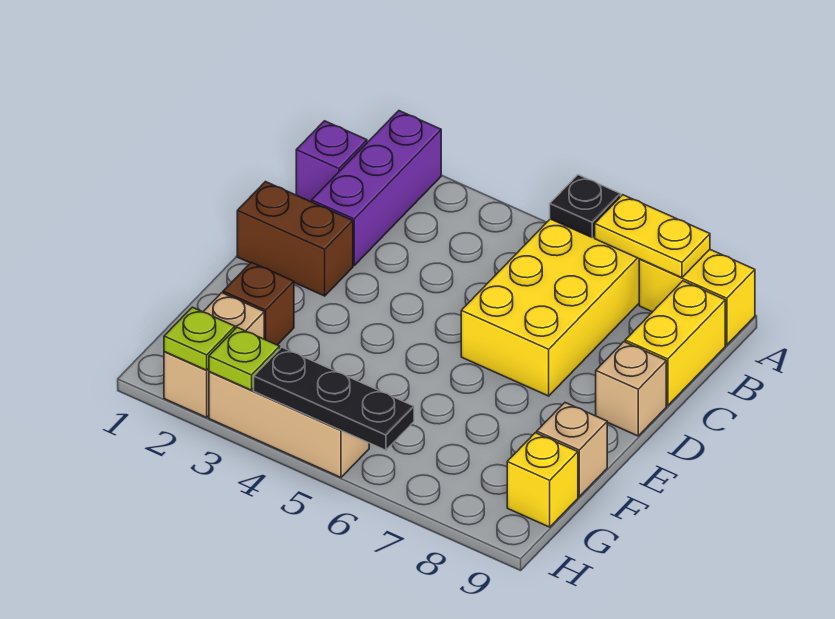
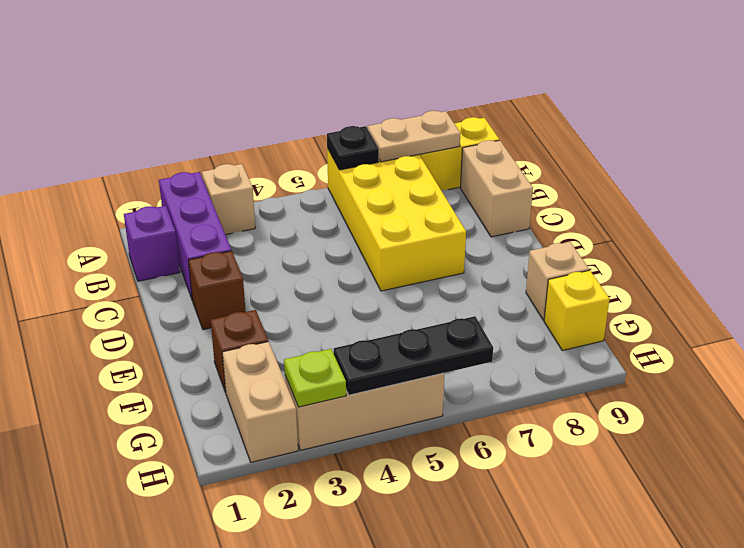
yellow 1x2 plate [595,195,710,278] -> tan 1x2 plate [368,111,460,162]
yellow 1x2 brick [625,281,725,406] -> tan 1x2 brick [461,140,533,237]
brown 1x2 brick [237,182,353,296] -> brown 1x1 brick [188,251,246,330]
tan 1x1 brick [596,342,666,436] -> tan 1x1 brick moved to [202,164,255,235]
lime 1x1 plate [164,307,235,370] -> none

